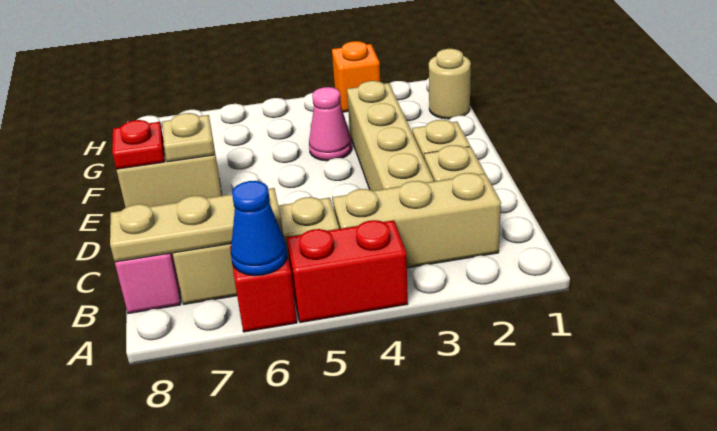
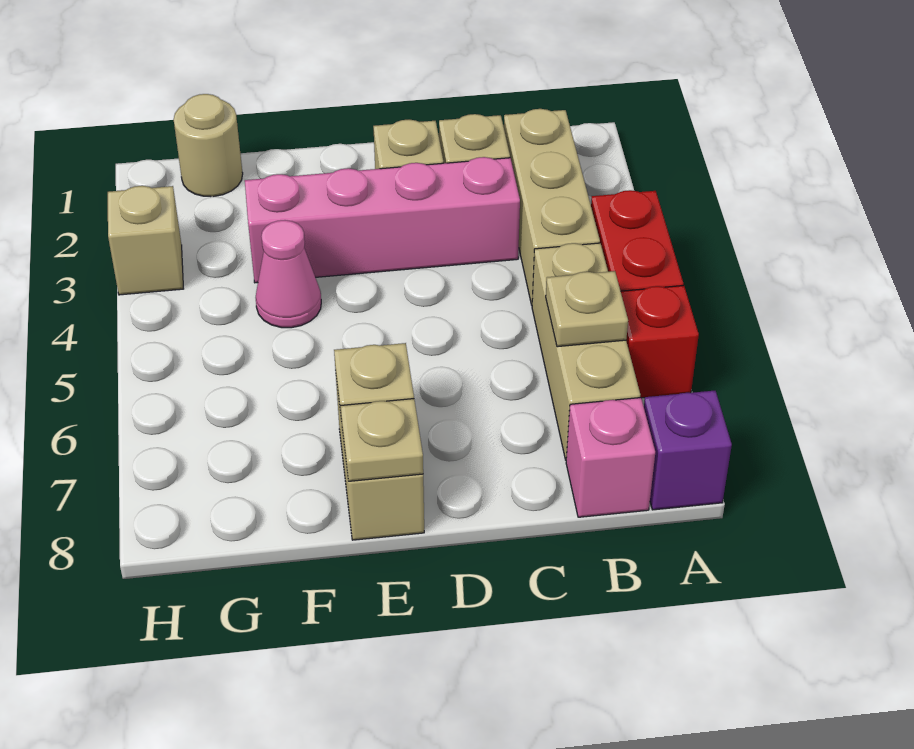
blue 1x1 cone [231,181,287,276] -> none
none -> purple 1x1 brick [644,391,732,510]
tan 1x3 plate [110,188,283,262] -> tan 1x1 plate [546,271,628,347]
tan 1x4 brick [347,81,434,191] -> pink 1x4 brick [245,157,520,283]
red 1x1 plate [112,120,165,169] -> tan 1x1 plate [341,399,423,481]
orange 1x1 brick [332,41,380,112] -> tan 1x1 brick [108,186,183,295]

